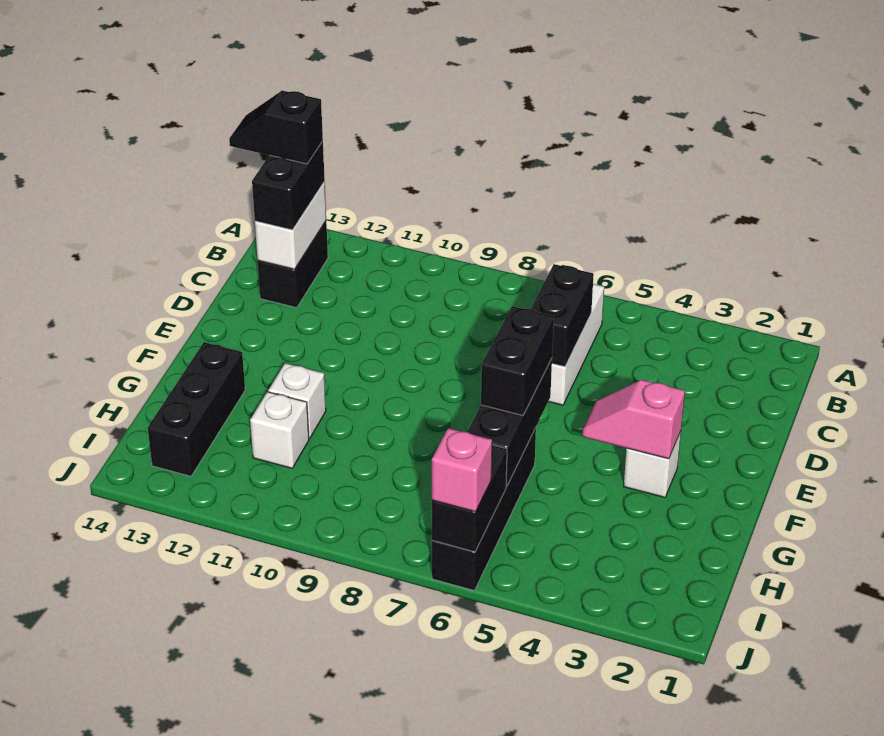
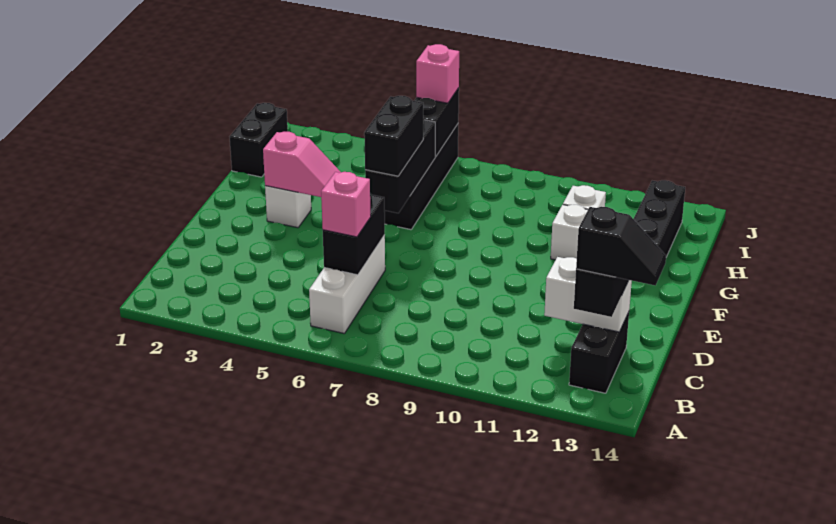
white 1x2 brick [255,182,326,269] -> white 1x2 brick turned to [544,257,632,332]
none -> pink 1x1 brick [321,172,371,237]
none -> black 1x2 brick [230,103,288,177]

